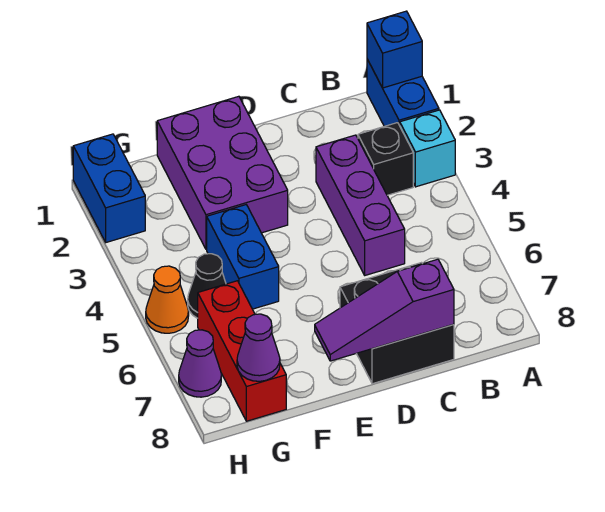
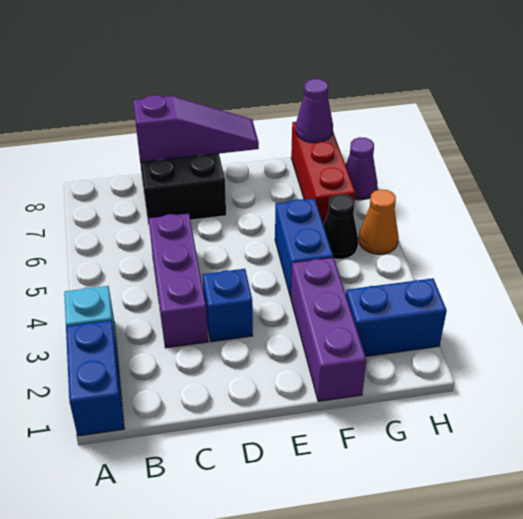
blue 1x1 brick [367,11,422,88] -> blue 1x1 brick moved to [202,269,253,342]
black 1x1 brick [358,123,413,195] -> none
purple 2x3 brick [157,96,288,249] -> purple 1x3 brick [291,258,366,401]
blue 1x2 brick [73,134,145,242] -> blue 1x2 brick turned to [346,278,447,356]

